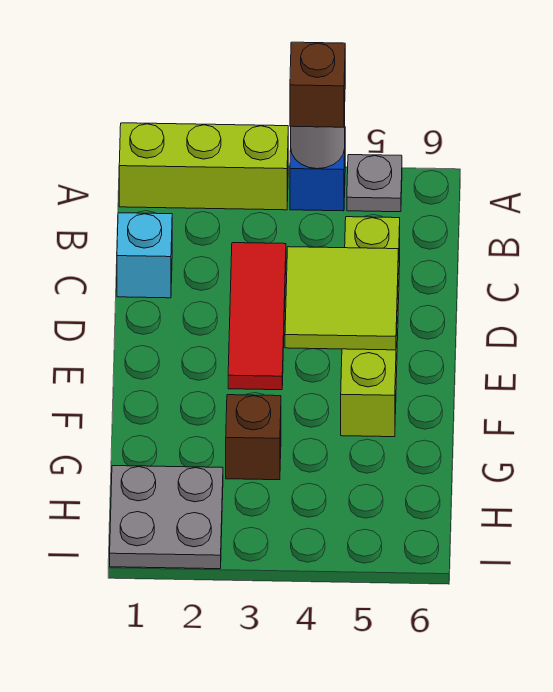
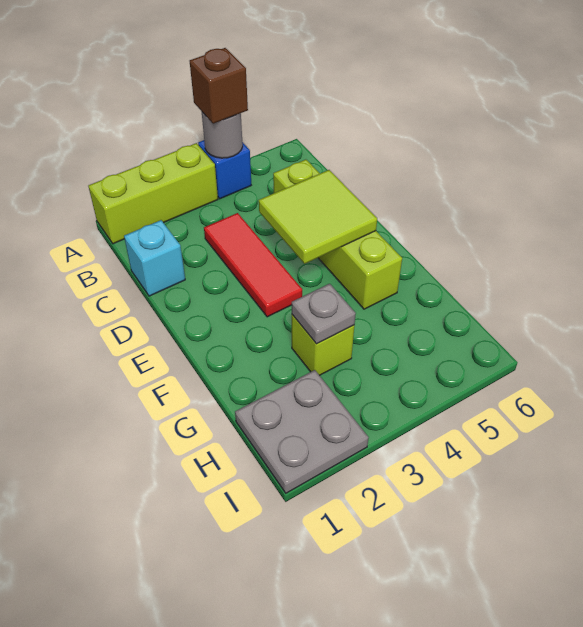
grey 1x1 plate [347,155,402,212] -> grey 1x1 plate moved to [292,284,356,344]
brown 1x1 brick [226,395,281,480] -> lime 1x1 brick [292,315,354,375]

